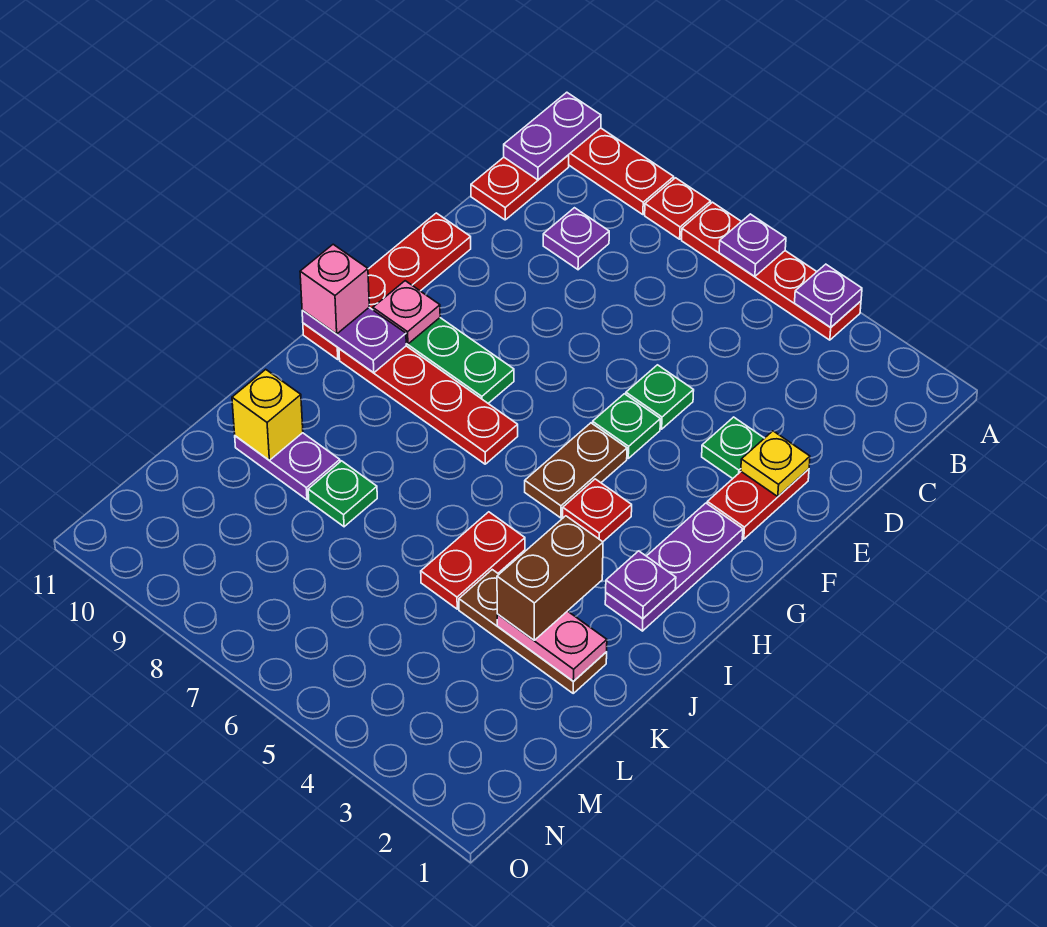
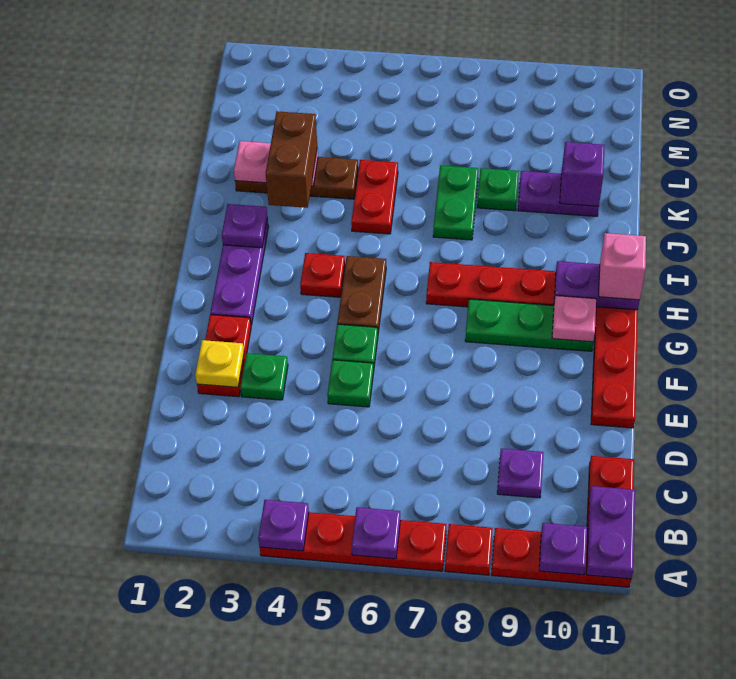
none -> purple 1x1 plate [539,523,587,575]
none -> green 1x2 plate [433,165,478,240]
yellow 1x1 brick [232,369,303,460] -> purple 1x1 brick [560,142,605,206]

